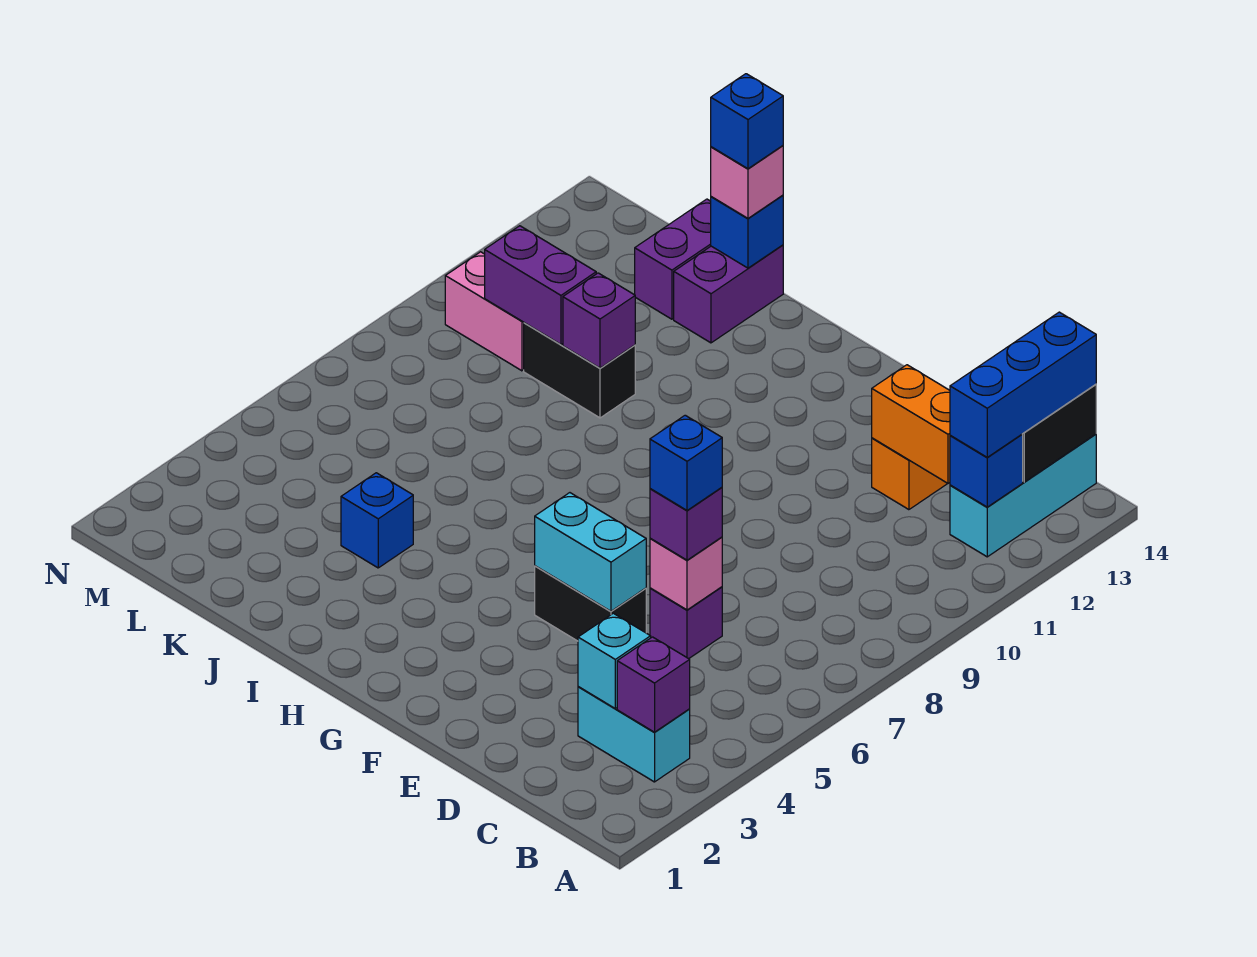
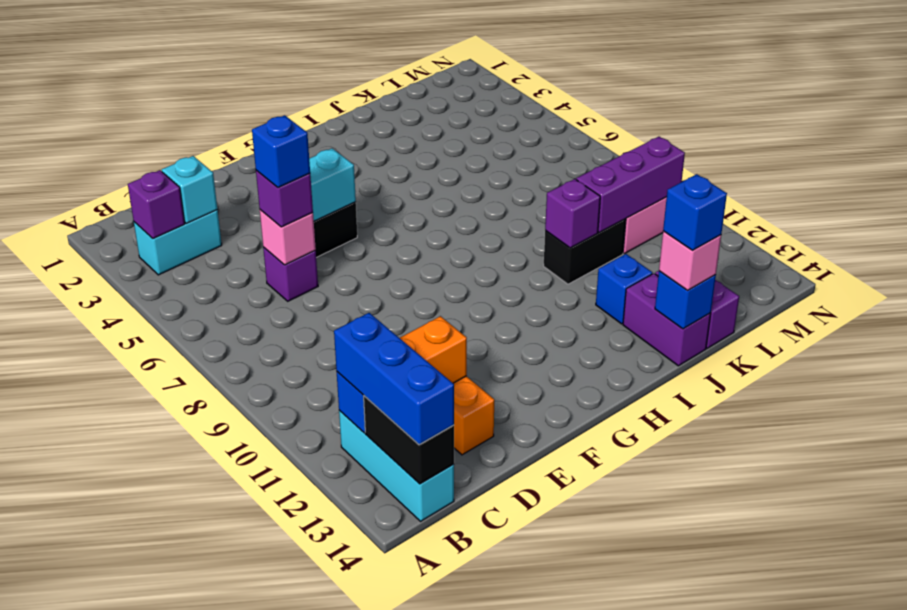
blue 1x1 brick [341,473,413,568] -> blue 1x1 brick moved to [596,254,653,324]
purple 1x2 brick [485,226,596,344] -> purple 1x3 brick [576,137,685,232]

